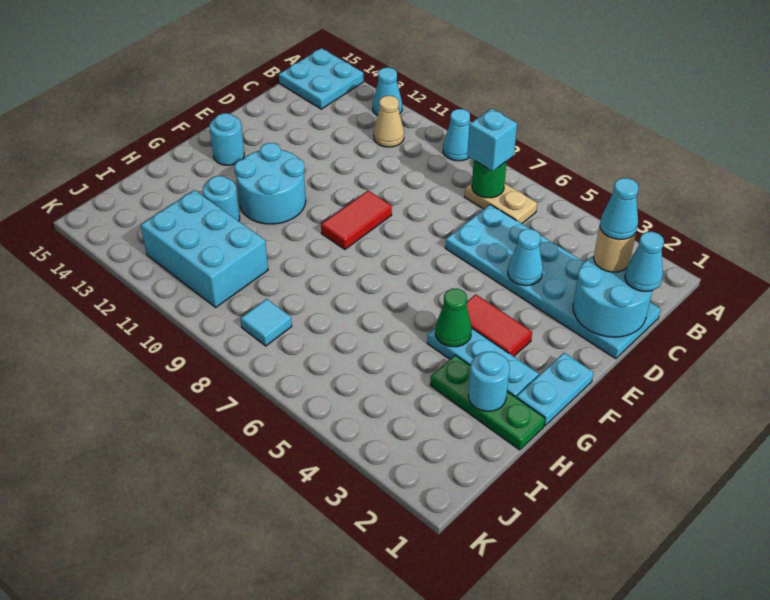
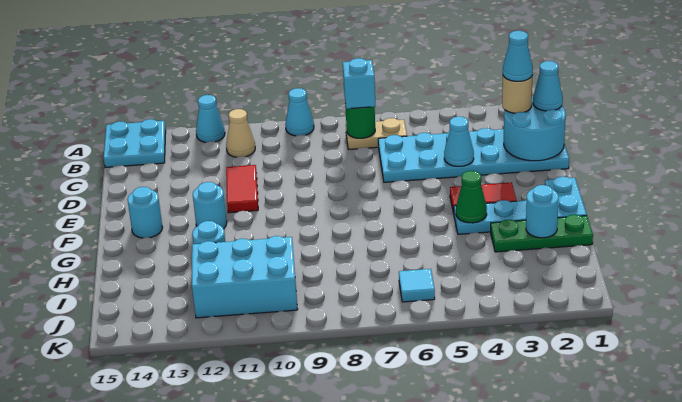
red 1x2 tile [321,191,392,249] -> red 1x2 tile moved to [226,165,258,213]
cyan 2x2 round brick [235,143,306,224] -> cyan 1x1 round brick [193,182,227,229]
cyan 1x1 tile [240,299,292,346] -> cyan 1x1 tile moved to [399,269,435,302]

